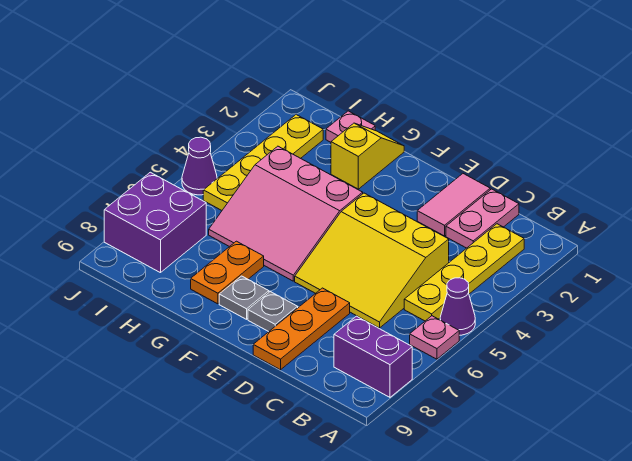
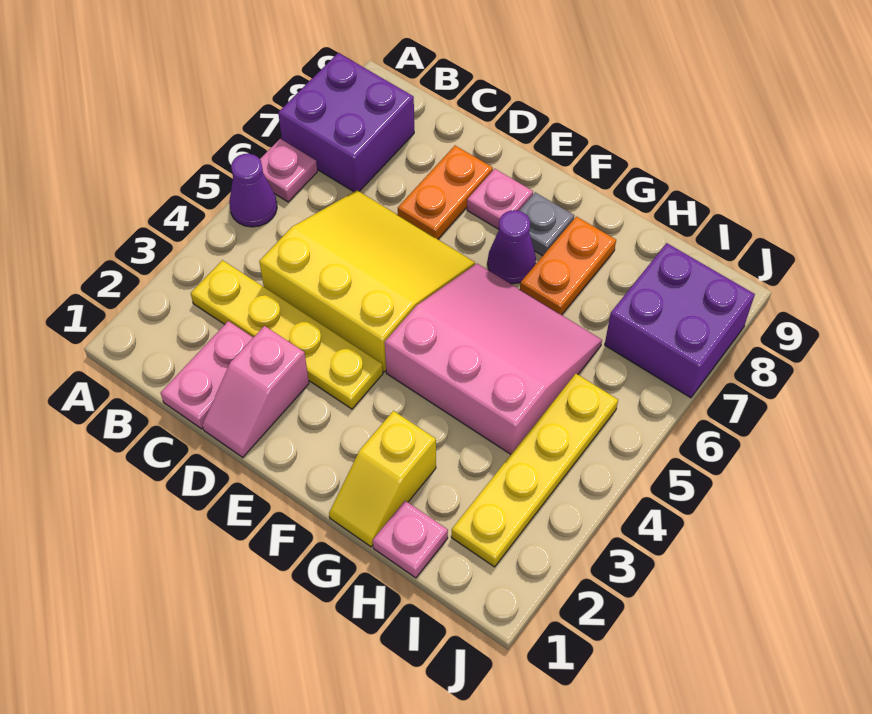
purple 1x2 brick [334,316,412,397] -> purple 2x2 brick [278,53,414,192]
yellow 1x4 plate [404,224,524,321] -> yellow 1x4 plate turned to [191,260,383,409]
pink 1x2 tile [417,174,490,236] -> pink 1x2 slope [202,326,309,457]
orange 1x3 plate [253,288,350,370] -> orange 1x2 plate [398,146,493,239]
grey 1x1 plate [248,292,298,332] -> pink 1x1 plate [467,169,533,229]
purple 1x1 cone [182,137,217,195] -> purple 1x1 cone moved to [488,210,536,284]

